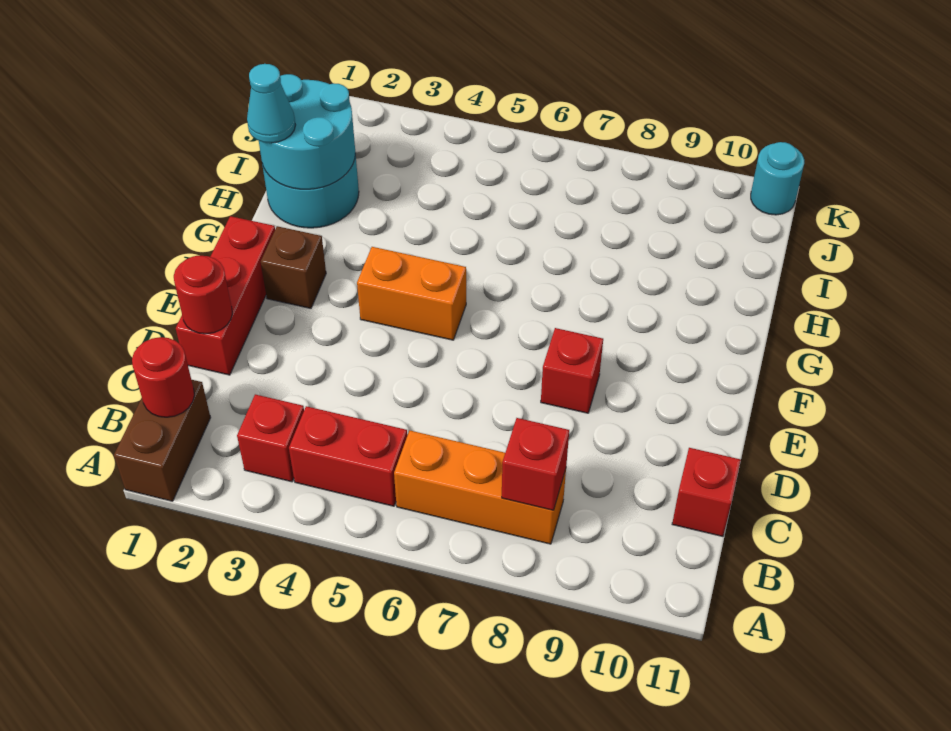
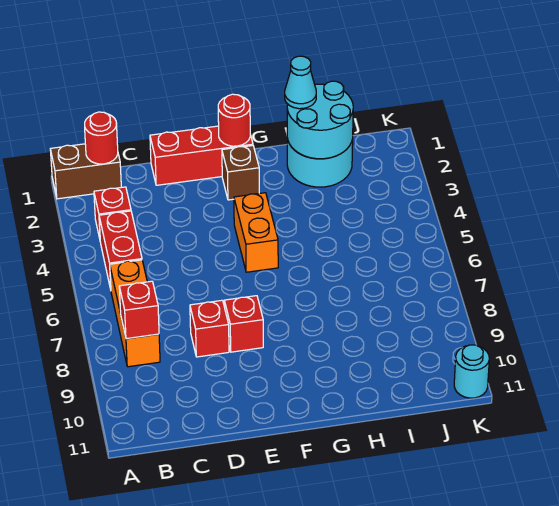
red 1x1 brick [672,448,741,536] -> red 1x1 brick moved to [190,300,229,357]
red 1x1 round brick [174,256,232,334] -> red 1x1 round brick moved to [218,94,250,146]

